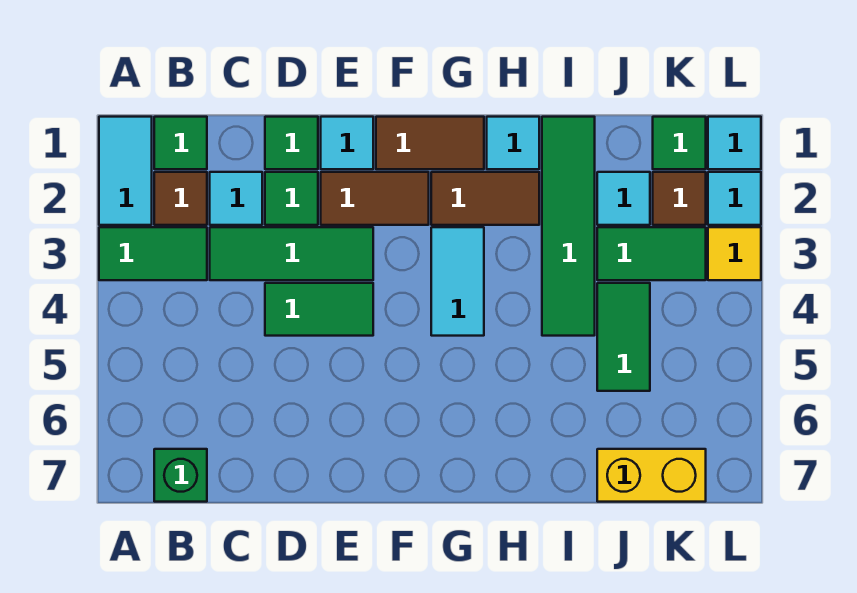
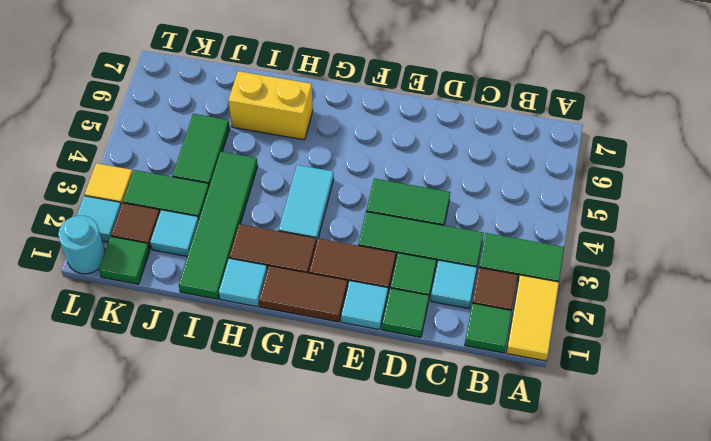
cyan 1x2 tile [99,117,152,225] -> yellow 1x2 tile [506,275,559,361]
green 1x1 brick [154,449,207,502] -> none
yellow 1x2 brick [597,449,706,502] -> yellow 1x2 brick moved to [228,71,313,140]
cyan 1x1 tile [708,117,761,169] -> cyan 1x1 round brick [58,216,105,274]

